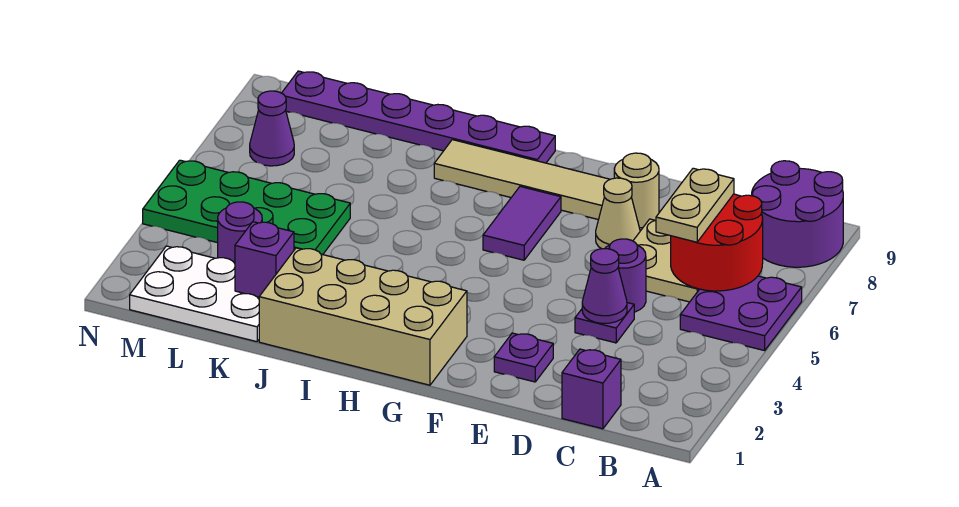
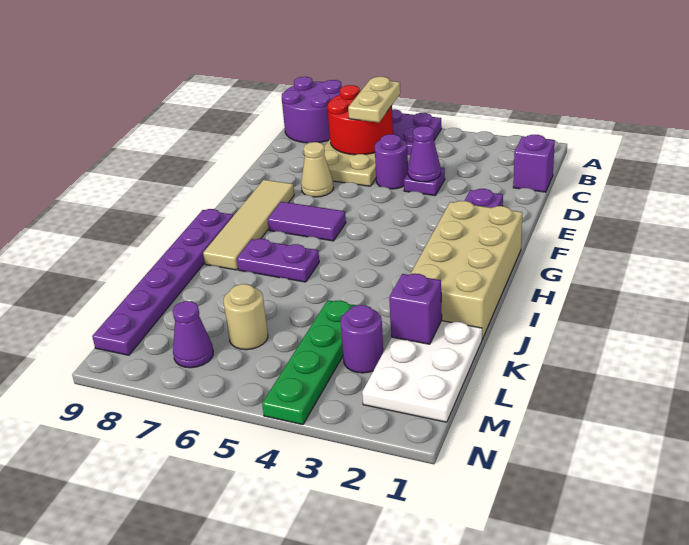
tan 1x2 plate [656,168,734,242] -> tan 1x2 plate turned to [348,77,400,123]
tan 1x1 round brick [614,153,659,228] -> tan 1x1 round brick moved to [224,284,268,350]
none -> purple 1x2 plate [237,239,319,282]
green 2x4 plate [143,160,350,255] -> green 1x4 plate [262,300,357,425]

